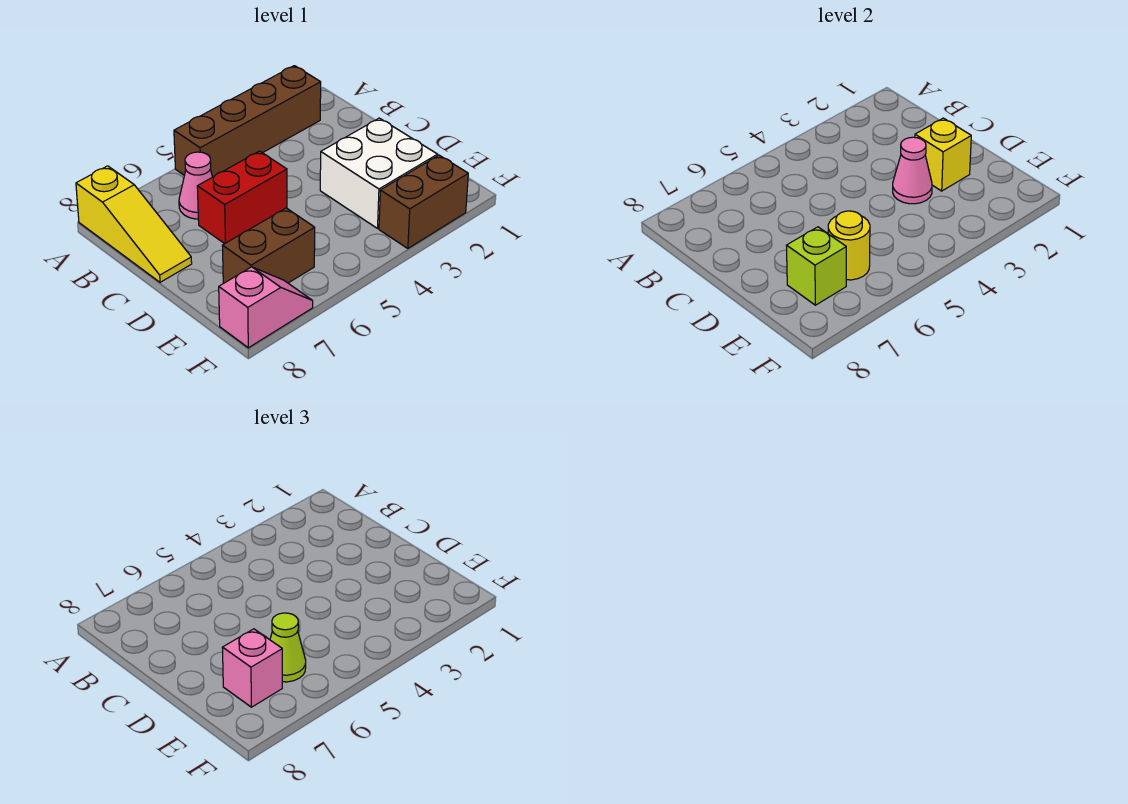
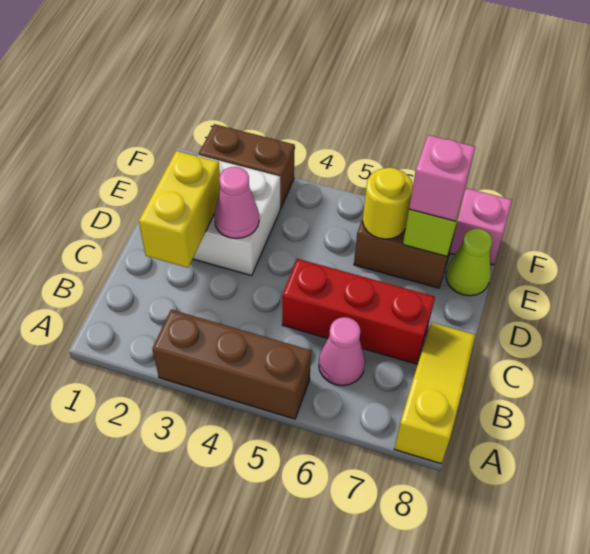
brown 1x4 brick [174,66,321,177] -> brown 1x3 brick [152,310,311,419]
red 1x2 brick [197,151,287,244] -> red 1x3 brick [282,259,435,364]
yellow 1x1 brick [915,118,971,191] -> yellow 1x2 brick [139,151,220,268]
lime 1x1 cone [270,613,306,682] -> lime 1x1 cone moved to [446,228,492,296]

